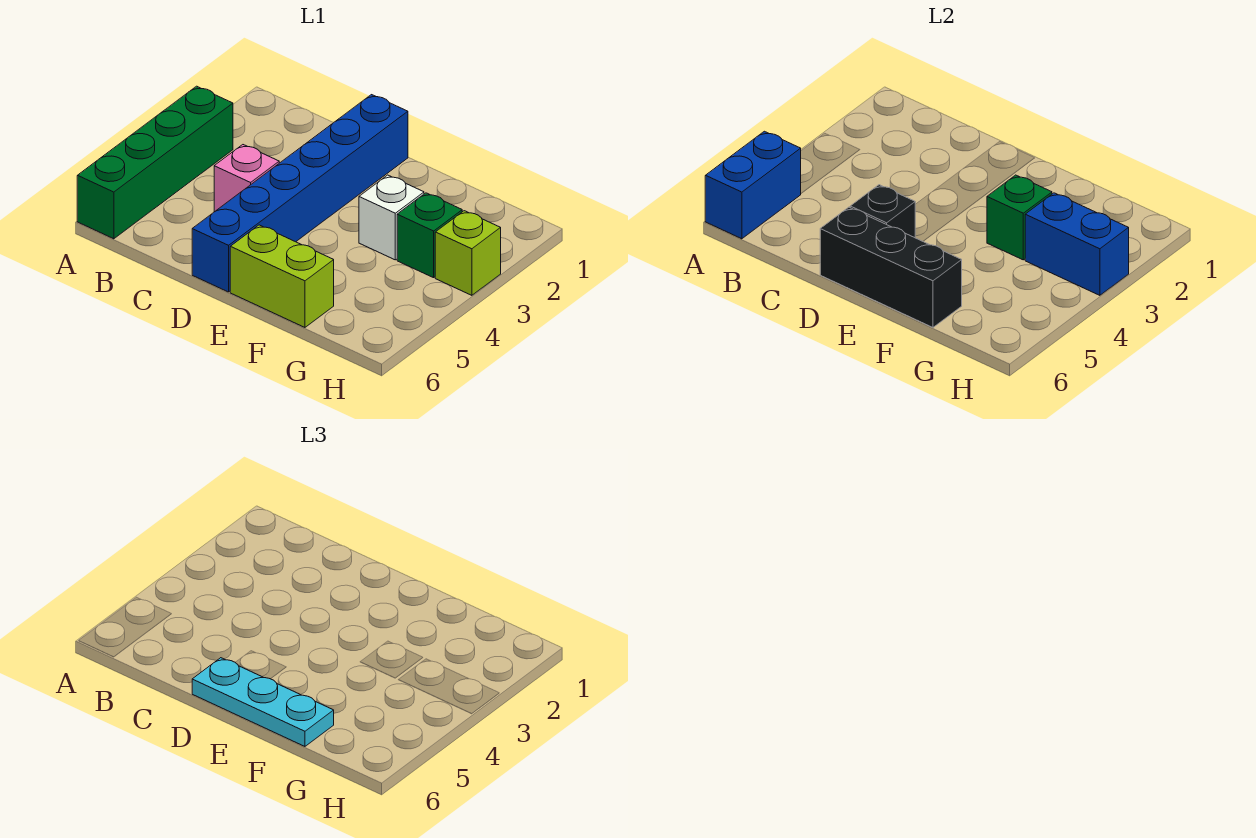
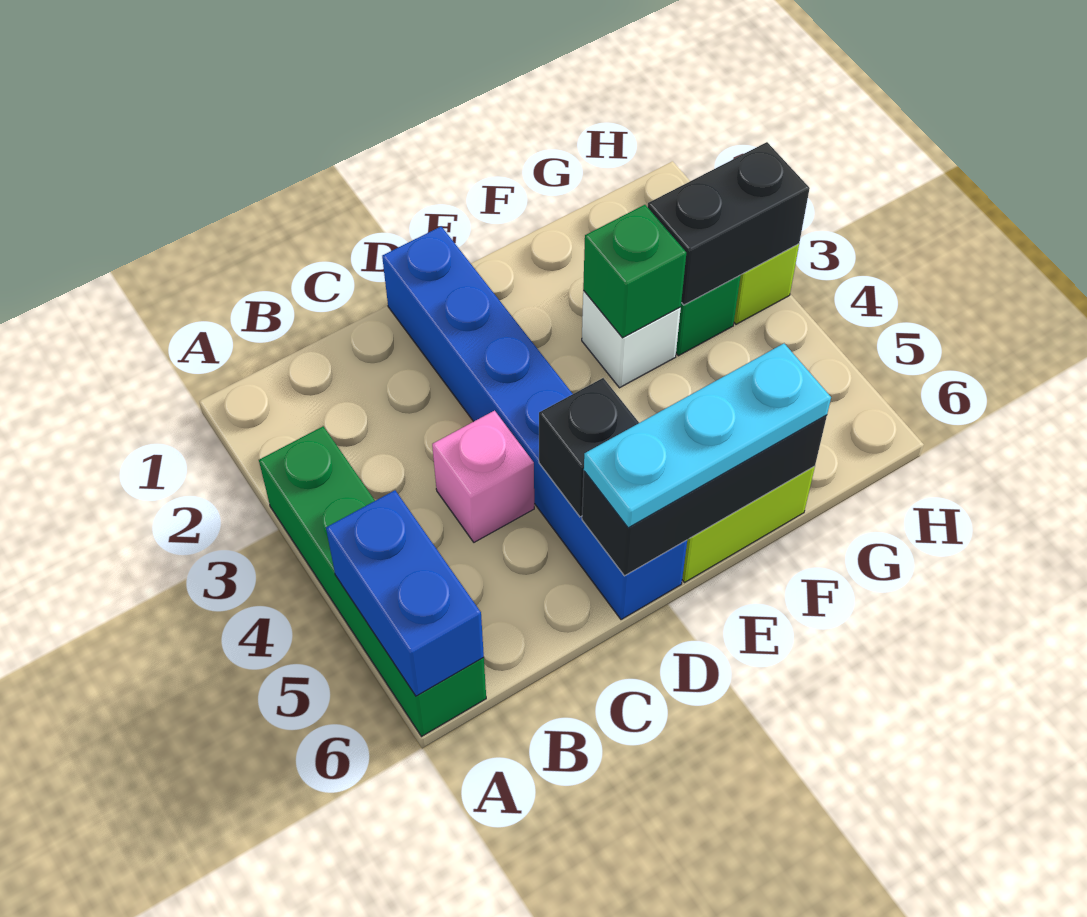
blue 1x2 brick [1025,193,1129,295] -> black 1x2 brick [648,142,810,305]

